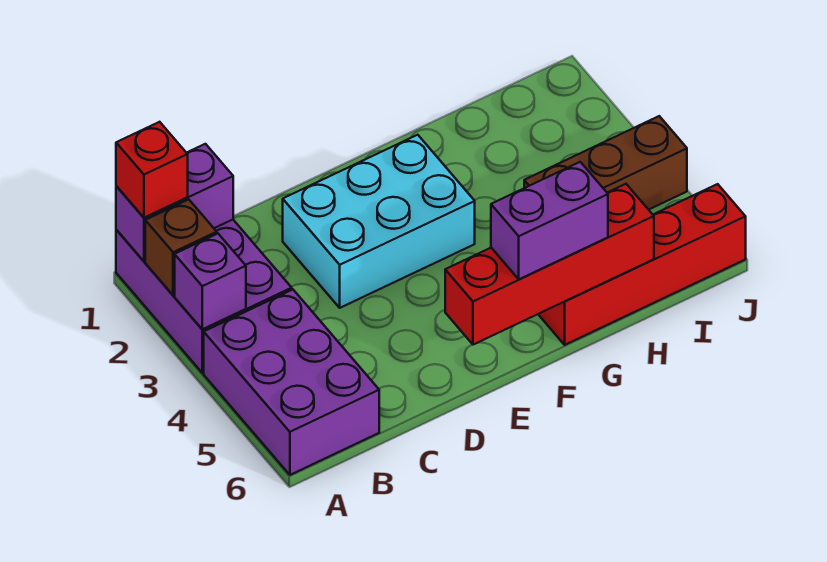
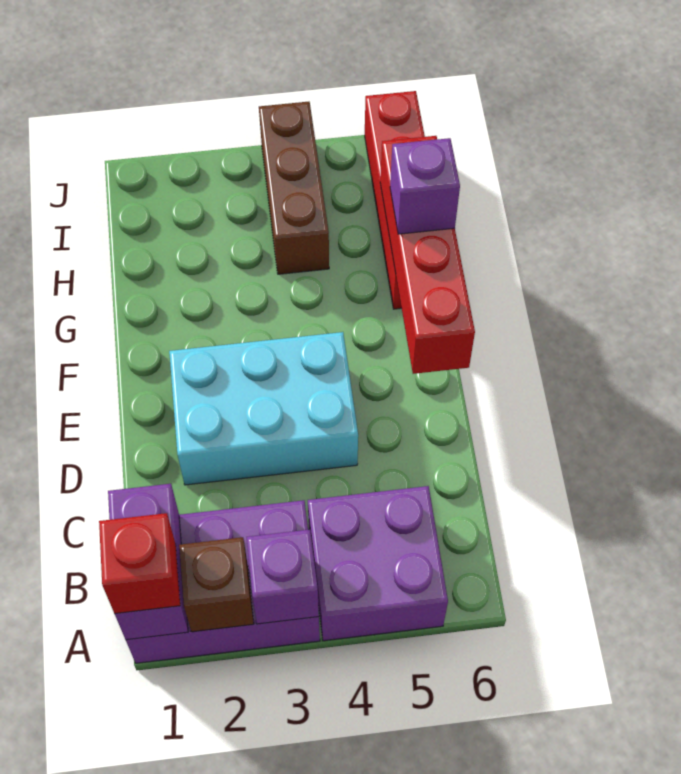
purple 2x3 brick [204,290,379,475] -> purple 2x2 brick [308,486,448,641]
cyan 2x3 brick [283,135,475,308] -> cyan 2x3 brick turned to [169,332,358,485]
purple 1x2 brick [491,162,608,279] -> purple 1x1 brick [390,138,460,234]

